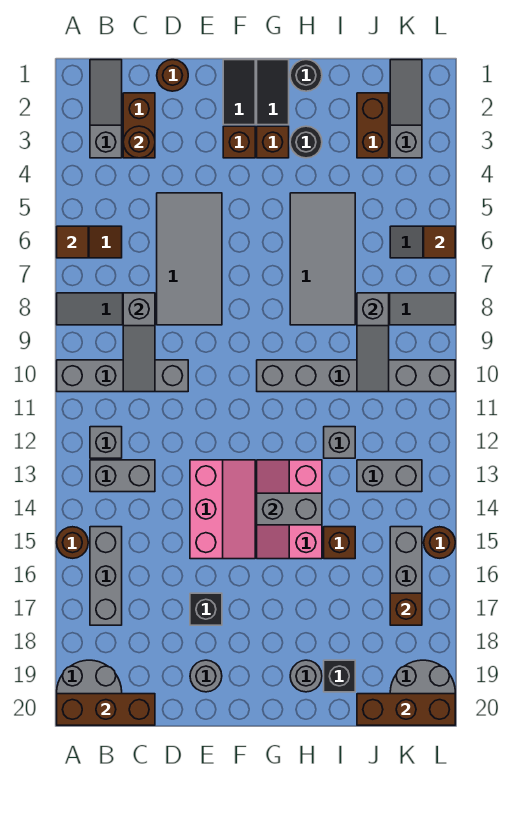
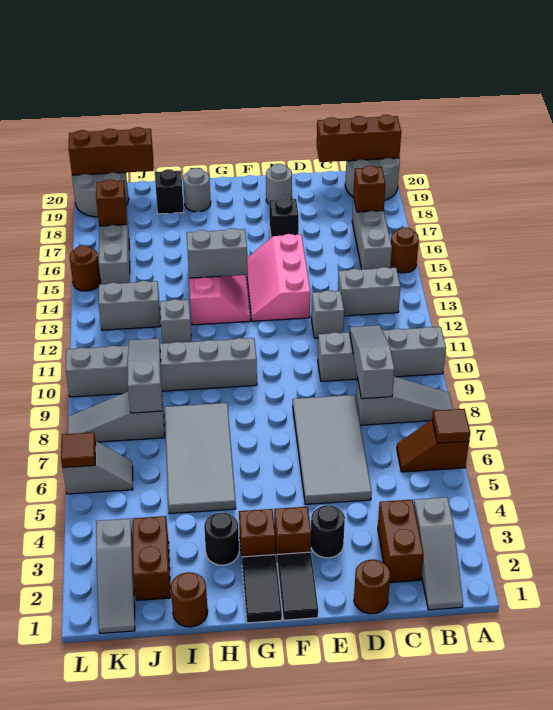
grey 1x1 brick [90,427,122,458] -> grey 1x1 brick moved to [311,290,344,338]
brown 1x1 round brick [123,126,155,158] -> brown 1x1 round brick moved to [171,572,208,627]
black 1x1 round brick [290,60,322,91] -> black 1x1 round brick moved to [311,505,345,558]
brown 1x1 brick [324,527,355,559] -> brown 1x1 brick moved to [353,165,386,212]

